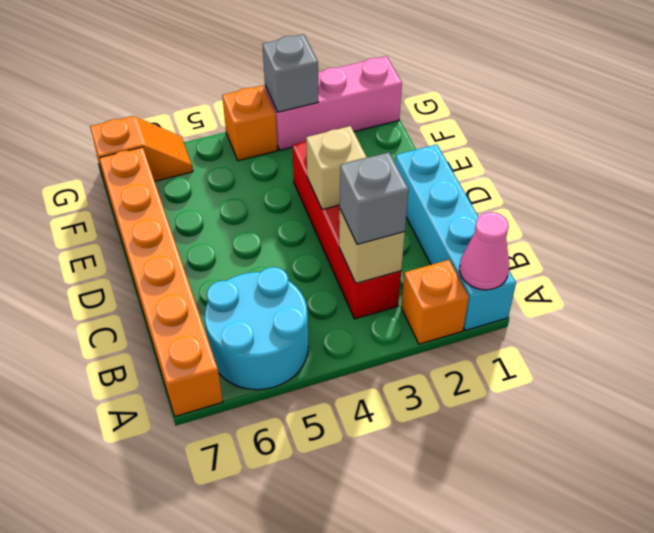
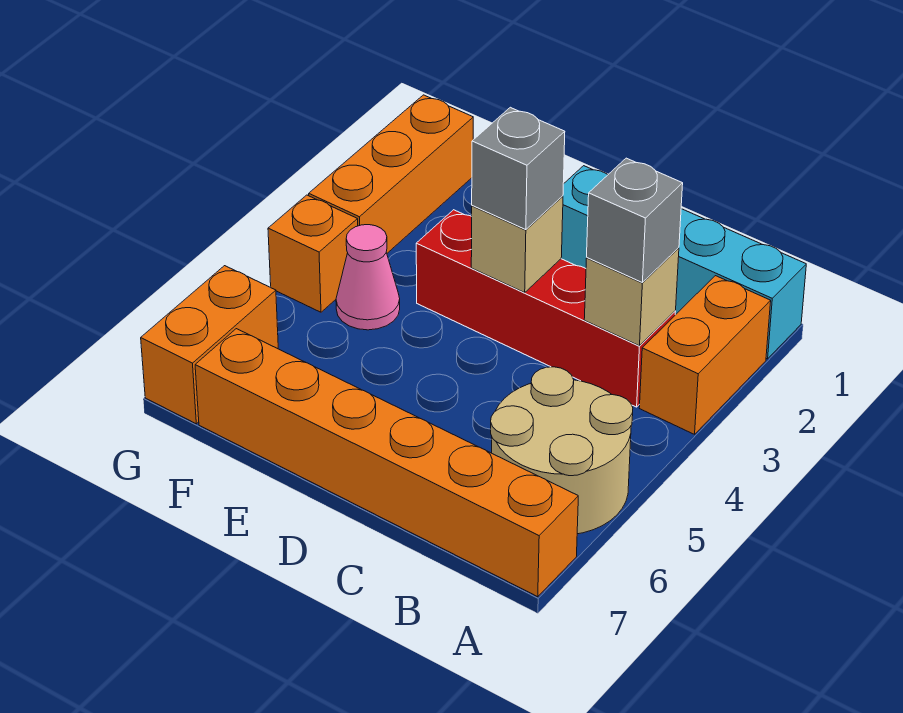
pink 1x1 cone [459,212,509,290] -> pink 1x1 cone moved to [336,225,400,330]
orange 1x1 brick [401,260,469,344] -> orange 1x2 brick [639,276,771,434]
cyan 2x2 round brick [205,267,308,390] -> tan 2x2 round brick [491,367,633,534]
pink 1x3 brick [265,56,402,150] -> orange 1x3 brick [309,95,473,253]
grey 1x1 brick [262,34,318,112] -> grey 1x1 brick moved to [472,107,565,230]
orange 1x2 slope [90,116,193,189] -> orange 1x2 brick [141,266,278,424]

